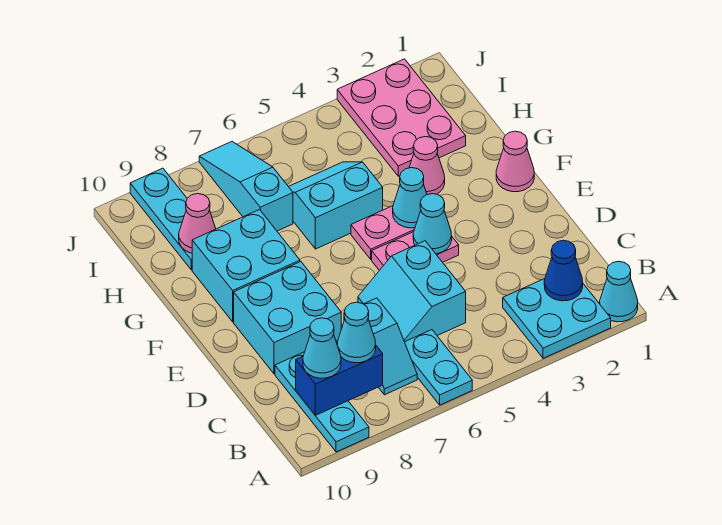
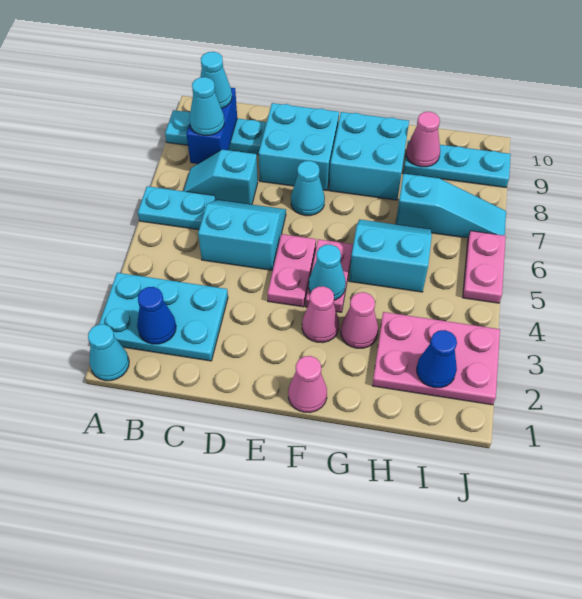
cyan 2x2 plate [503,279,611,358] -> cyan 2x3 plate [99,273,228,361]
cyan 1x1 cone [413,194,452,254] -> cyan 1x1 cone moved to [291,161,325,216]
none -> pink 1x1 cone [302,286,339,343]
cyan 2x2 slope [289,162,383,249] -> cyan 2x2 slope turned to [349,220,432,292]
none -> blue 1x1 cone [417,330,457,388]
none -> pink 1x2 plate [463,231,506,303]

